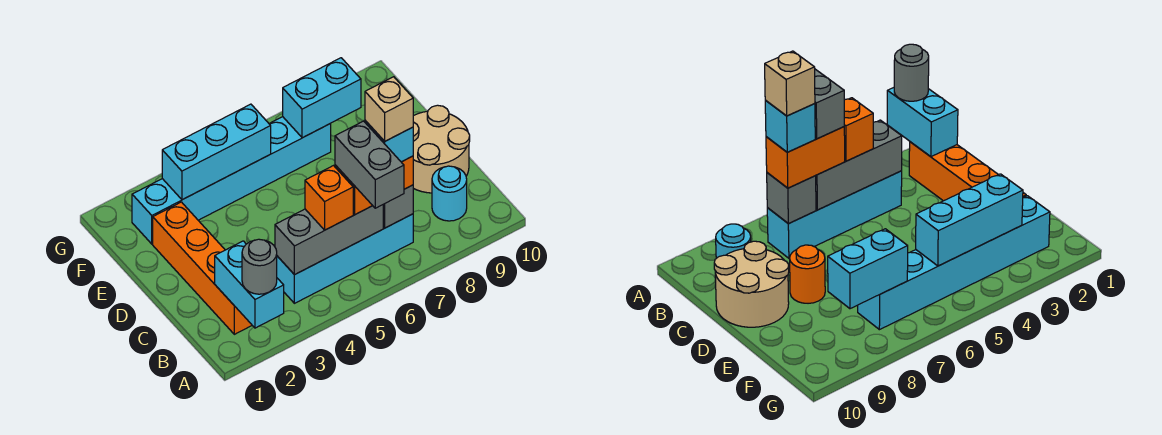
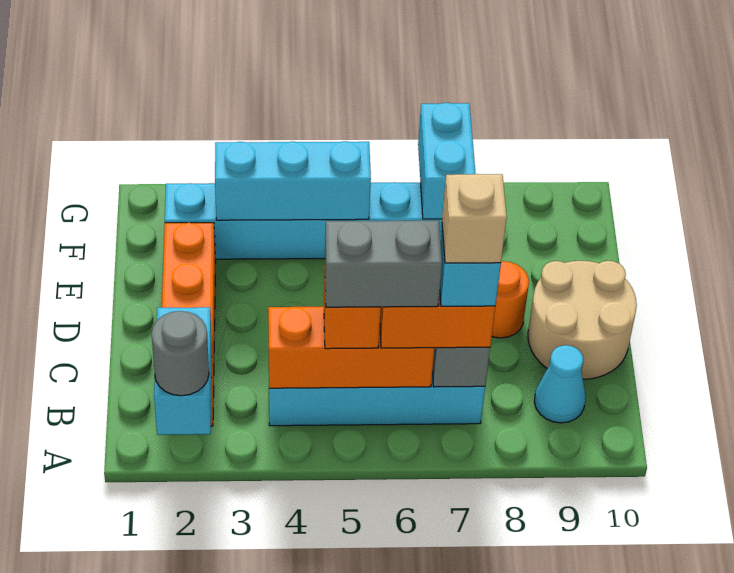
grey 1x2 brick [335,121,404,208] -> grey 1x2 brick turned to [325,221,442,307]
grey 1x3 brick [275,205,383,275] -> orange 1x3 brick [268,307,434,388]
cyan 1x1 round brick [432,166,467,221] -> cyan 1x1 cone [534,345,586,423]
cyan 1x2 brick [283,58,361,138] -> cyan 1x2 brick turned to [418,103,476,219]

